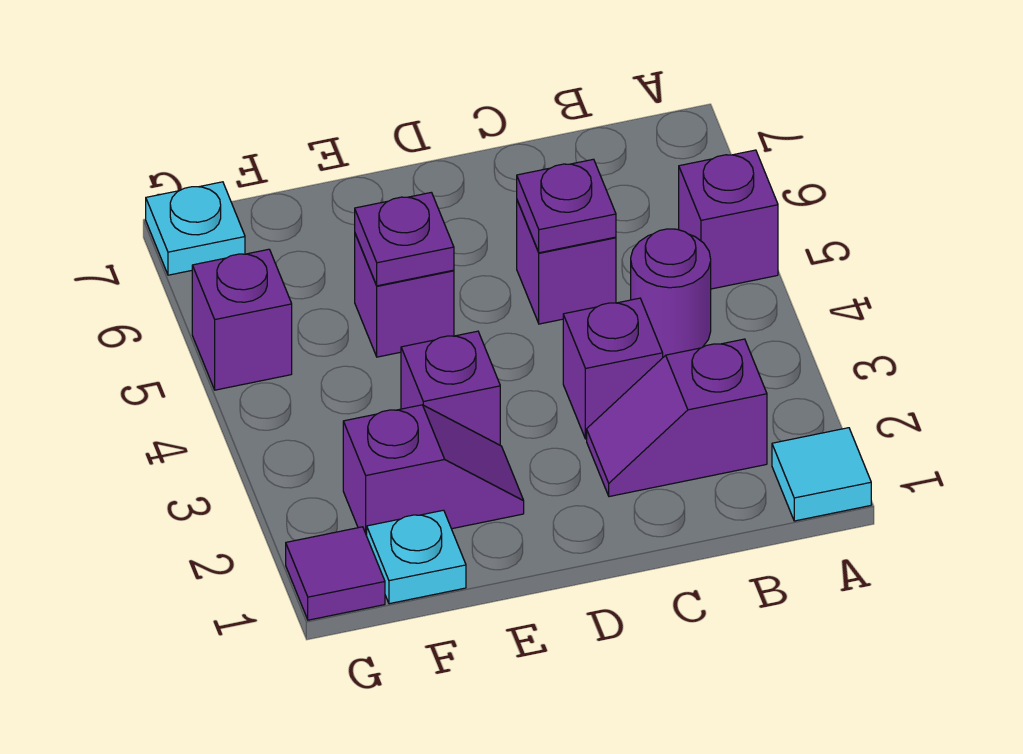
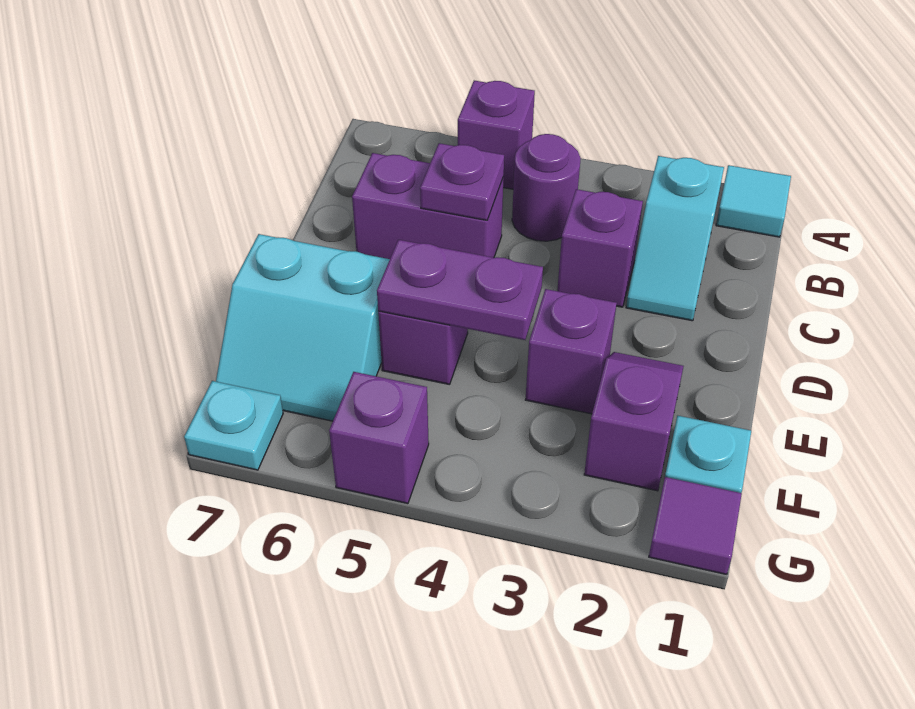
purple 1x2 slope [587,339,767,497] -> cyan 1x2 slope [626,156,724,321]
purple 1x1 brick [517,201,616,324] -> purple 1x2 brick [352,153,504,259]
purple 1x1 plate [355,192,454,286] -> purple 1x2 plate [377,240,543,340]
none -> cyan 2x2 slope [216,234,390,421]

